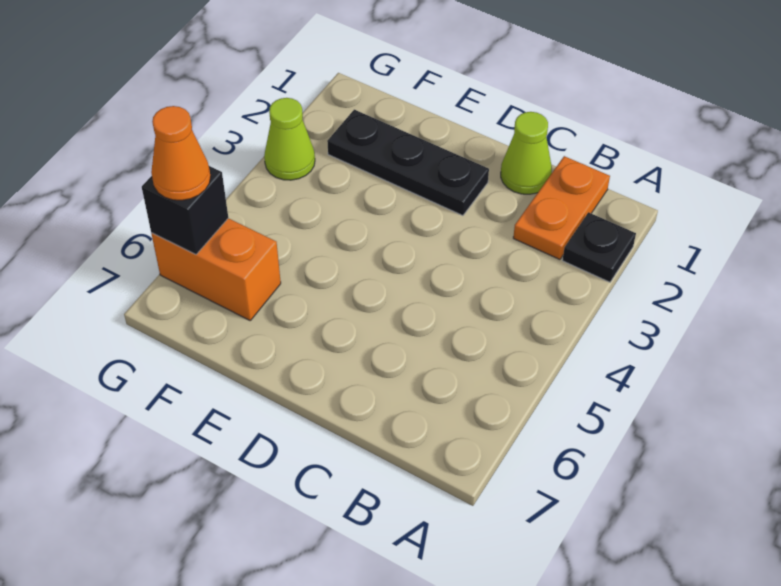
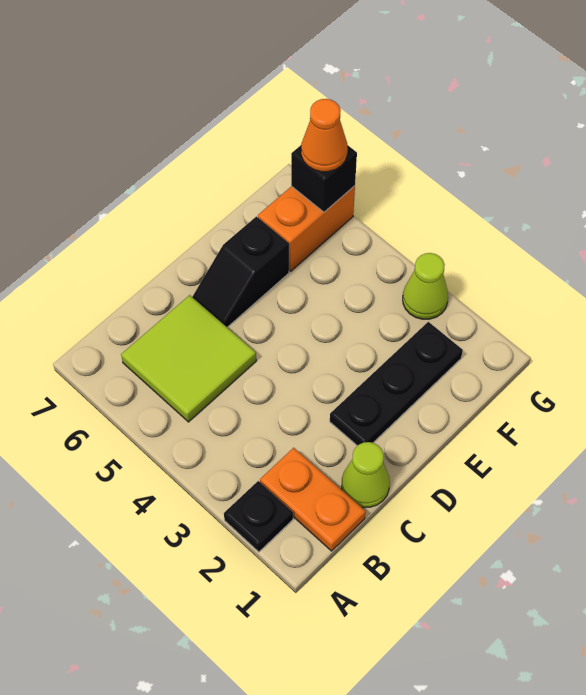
none -> lime 2x2 tile [121,295,256,422]
none -> black 1x2 slope [192,216,289,327]

